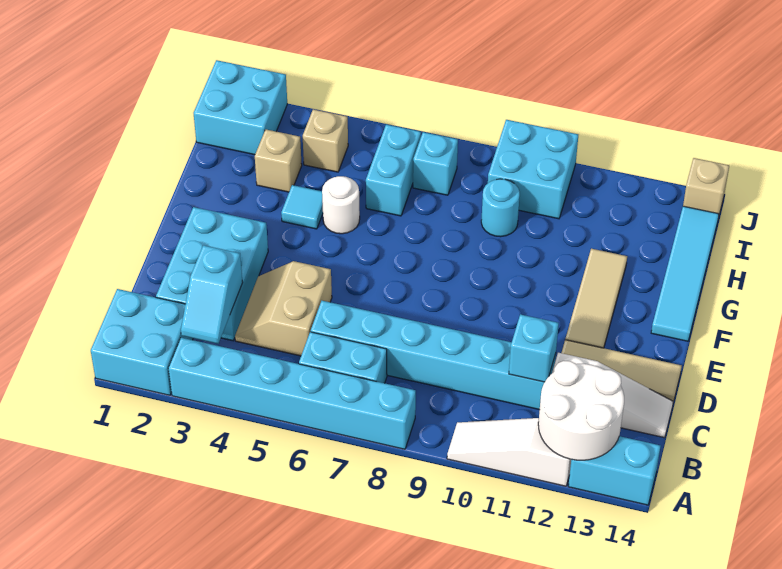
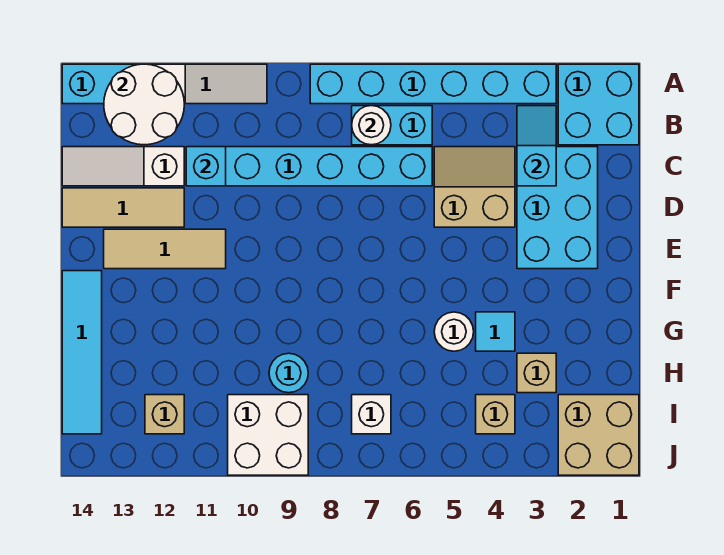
none -> white 1x1 round brick [352,106,391,145]
tan 2x2 slope [235,261,332,356] -> tan 2x2 slope turned to [434,147,515,227]
tan 1x3 tile [565,249,627,348] -> tan 1x3 tile turned to [104,229,226,269]
cyan 1x2 brick [366,125,421,216] -> none
cyan 2x2 brick [194,60,287,155] -> tan 2x2 brick [558,395,639,475]
cyan 1x1 brick [413,132,458,195] -> white 1x1 brick [352,395,391,434]
cyan 2x2 brick [488,120,578,219] -> white 2x2 brick [228,395,308,475]
tan 1x1 brick [683,158,729,217] -> tan 1x1 brick moved to [145,395,184,434]

